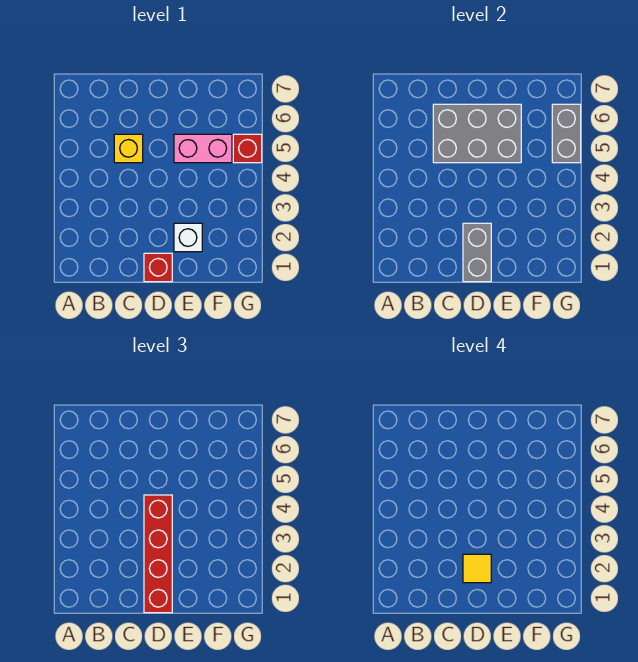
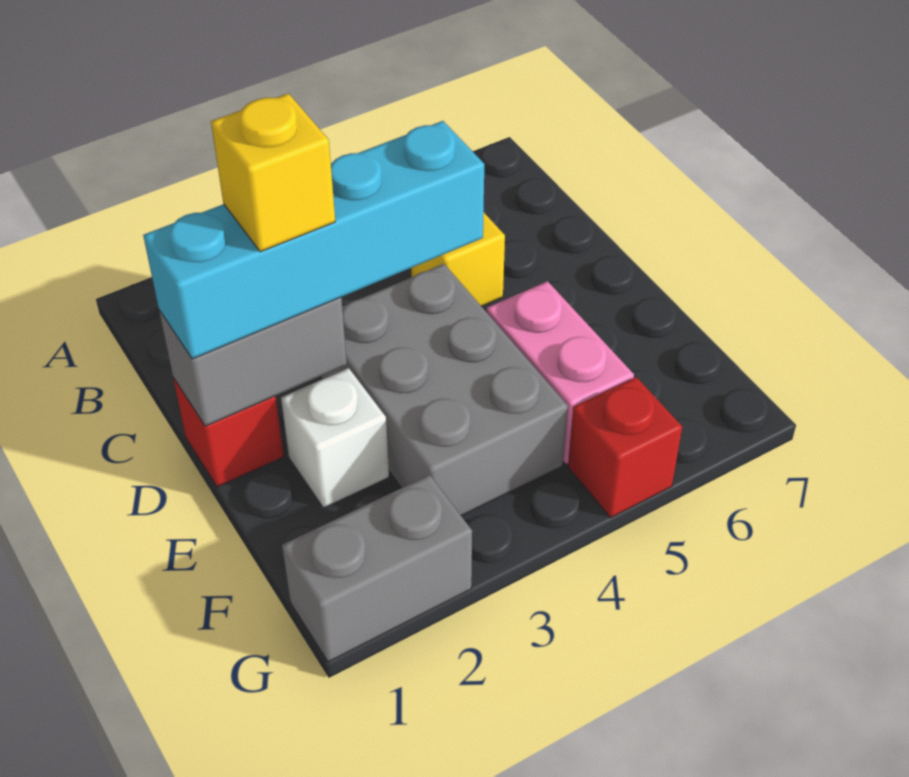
grey 2x3 brick [433,104,521,163] -> grey 2x3 brick moved to [321,264,568,516]
red 1x4 brick [144,495,172,613] -> cyan 1x4 brick [143,121,484,359]
yellow 1x1 tile [463,554,491,583] -> yellow 1x1 brick [211,93,335,252]
grey 1x2 brick [552,104,581,163] -> grey 1x2 brick moved to [282,475,472,662]

